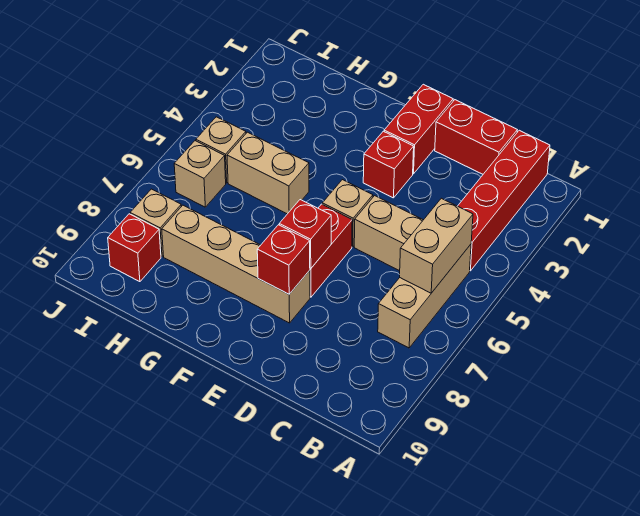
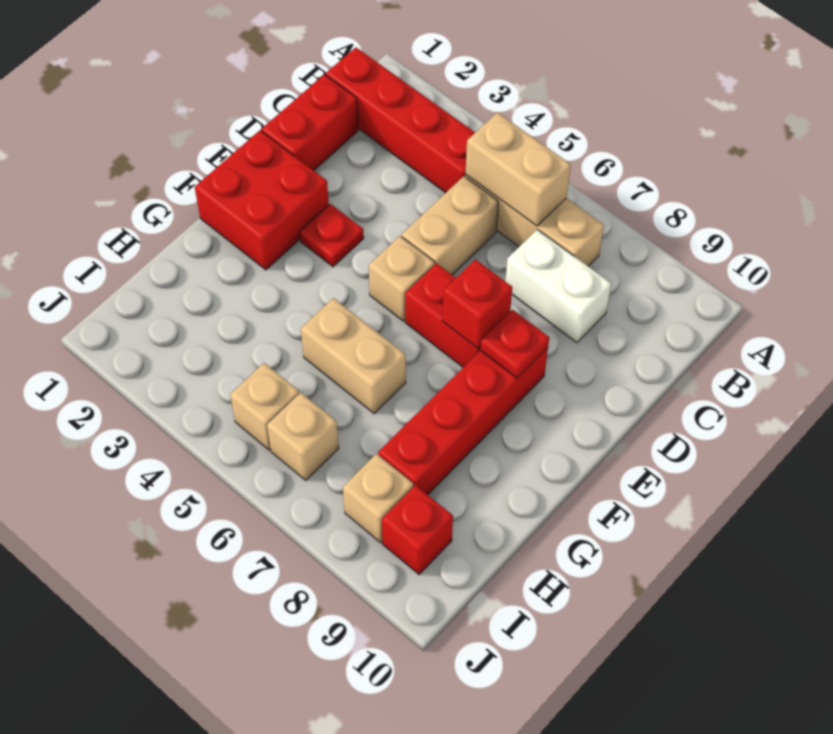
none -> white 1x2 brick [505,230,611,343]
red 1x2 brick [384,84,453,174] -> red 2x2 brick [195,130,329,270]
red 1x1 brick [363,131,414,198] -> red 1x1 plate [299,204,364,267]
tan 1x4 brick [162,205,310,323] -> red 1x4 brick [378,348,548,495]
red 1x1 brick [257,225,310,294] -> red 1x1 plate [480,310,549,378]
tan 1x2 brick [227,132,309,214] -> tan 1x2 brick turned to [301,298,406,414]

